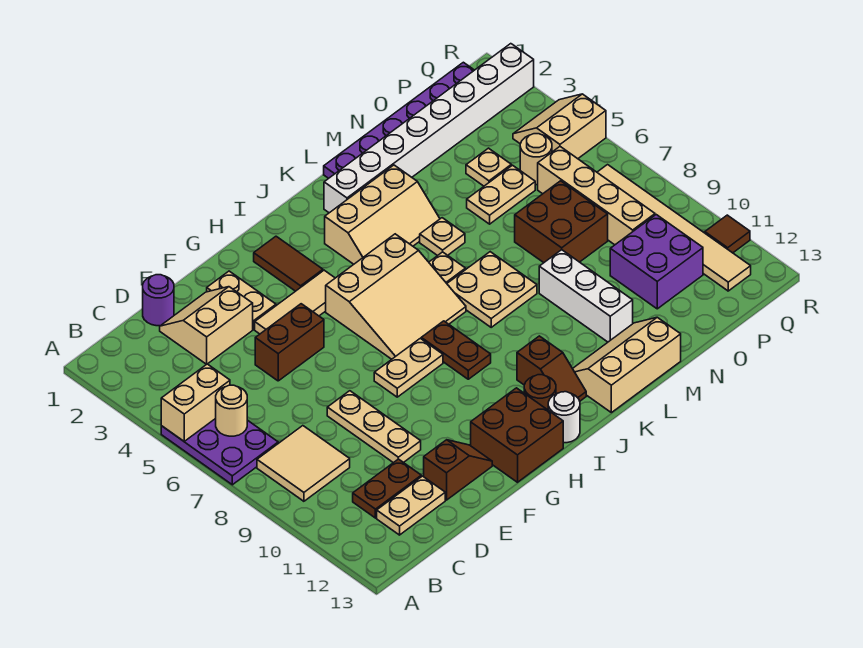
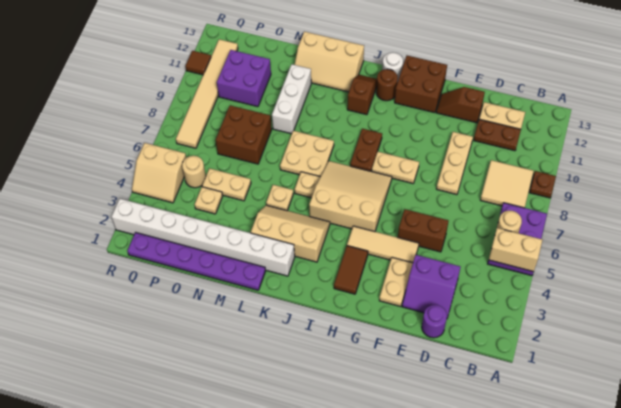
none -> brown 1x1 plate [529,171,556,198]
tan 2x2 slope [160,287,253,364] -> purple 2x2 slope [402,255,460,318]
tan 1x4 brick [538,147,655,245] -> none

